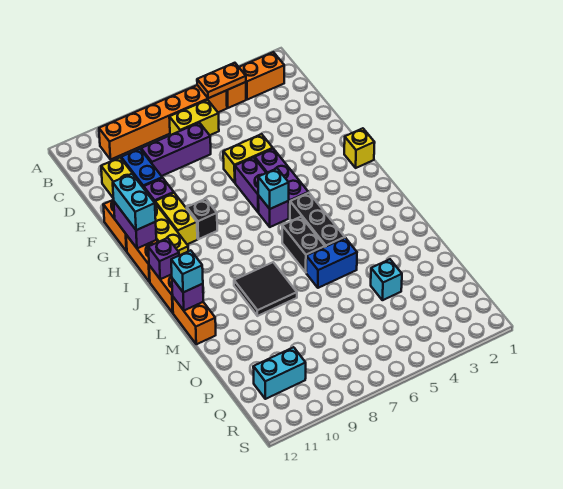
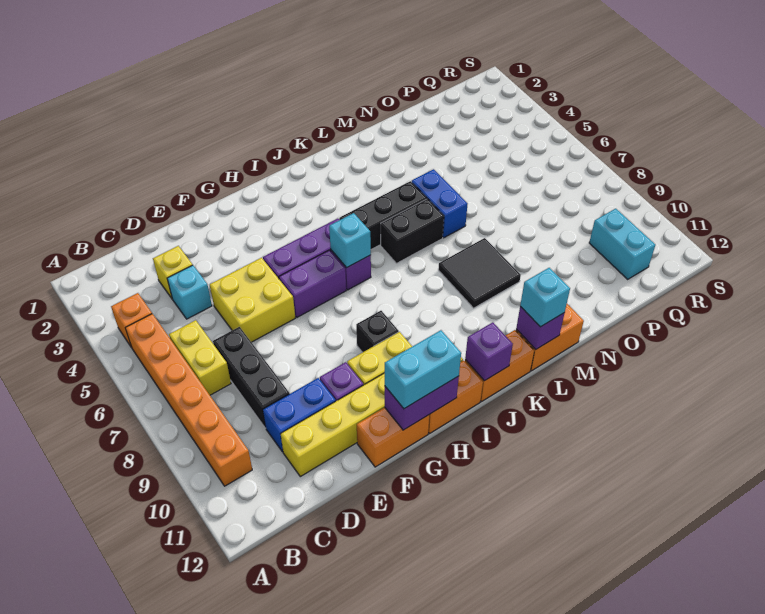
orange 1x2 brick [239,52,284,100] -> none
orange 1x2 plate [197,63,246,98] -> none
purple 1x3 brick [141,123,211,176] -> black 1x3 brick [213,327,289,428]
yellow 1x2 brick [223,134,273,183] -> yellow 2x2 brick [210,258,295,342]
yellow 1x1 brick [344,128,375,168] -> yellow 1x1 brick moved to [153,246,192,298]
cyan 1x1 brick [371,259,402,300] -> cyan 1x1 brick moved to [167,265,212,319]

